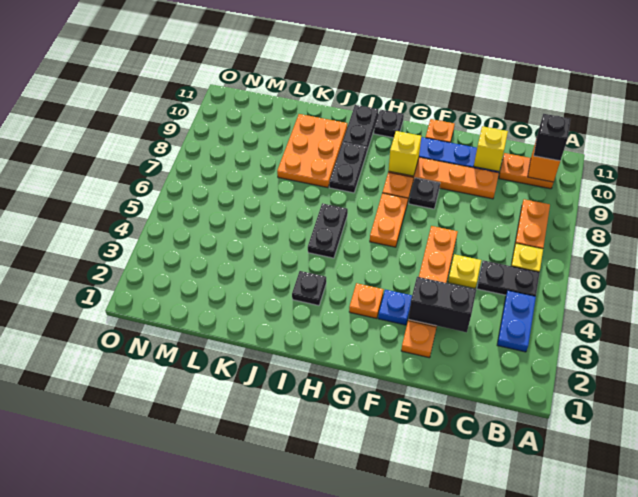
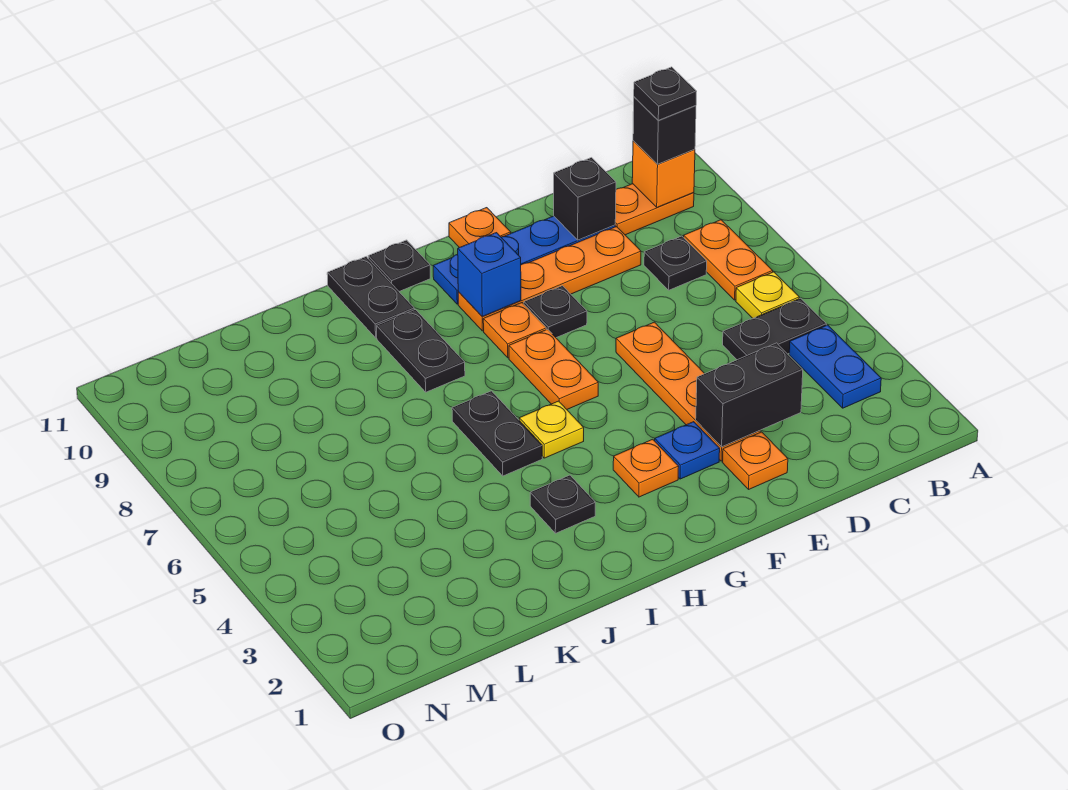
none -> black 1x1 plate [634,67,697,121]
none -> black 1x1 plate [644,236,707,290]
yellow 1x1 plate [448,254,481,288] -> yellow 1x1 plate moved to [519,401,584,458]
yellow 1x1 brick [474,126,508,171] -> black 1x1 brick [554,158,616,240]
yellow 1x1 brick [389,131,421,176] -> blue 1x1 brick [458,233,521,316]
orange 2x3 plate [277,114,348,188] -> none

